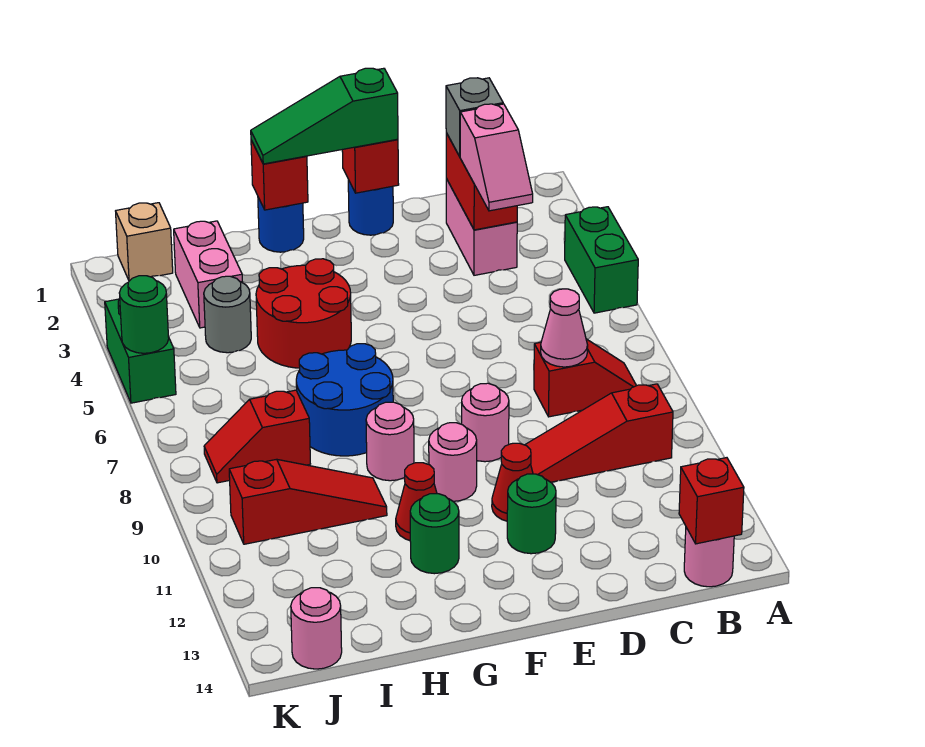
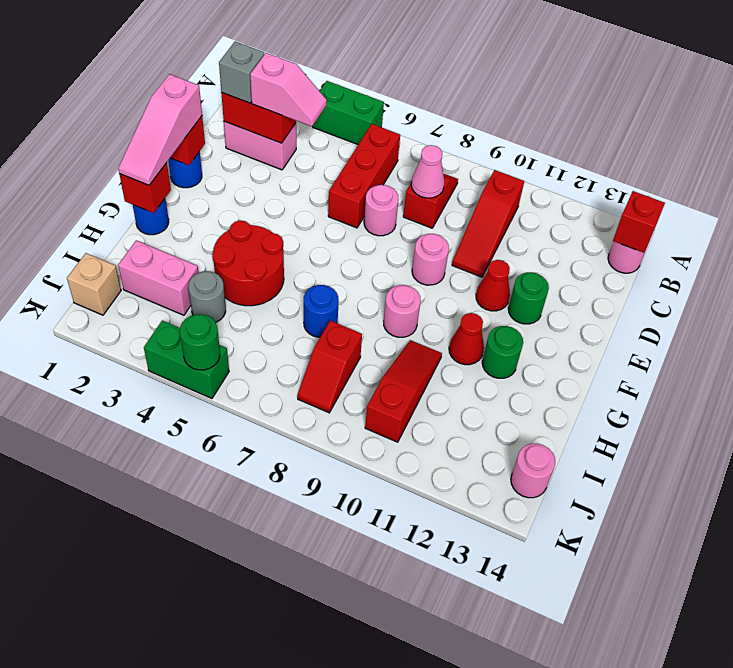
none -> red 1x3 brick [328,124,400,228]
green 1x3 slope [251,68,398,164] -> pink 1x3 slope [118,74,202,185]
pink 1x1 round brick [429,423,477,501] -> pink 1x1 round brick moved to [364,185,399,236]
blue 2x2 round brick [296,344,393,456] -> blue 1x1 round brick [304,285,339,337]

